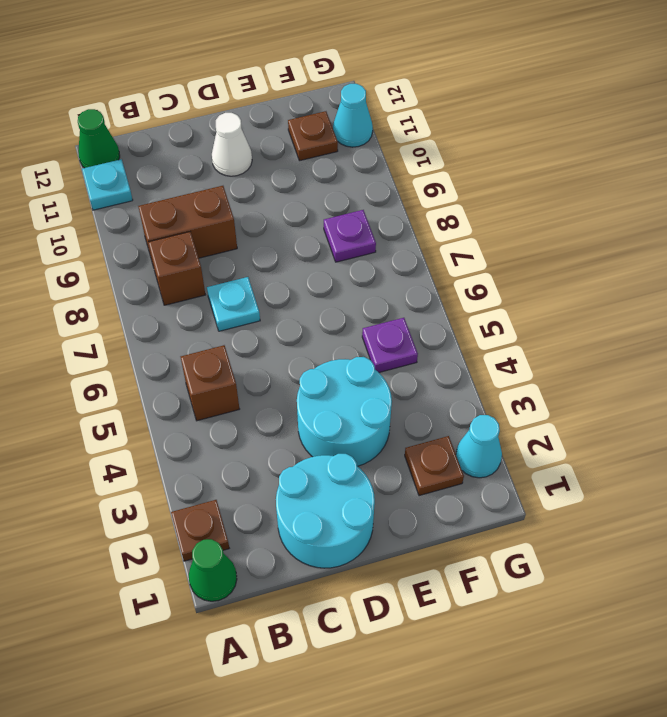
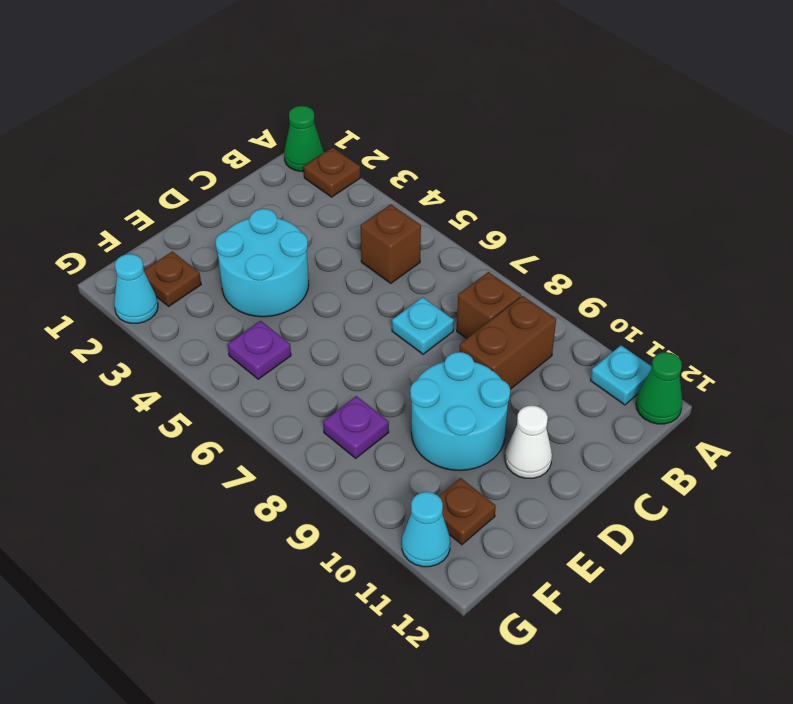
cyan 2x2 round brick [276,454,375,568] -> cyan 2x2 round brick moved to [410,352,510,470]

